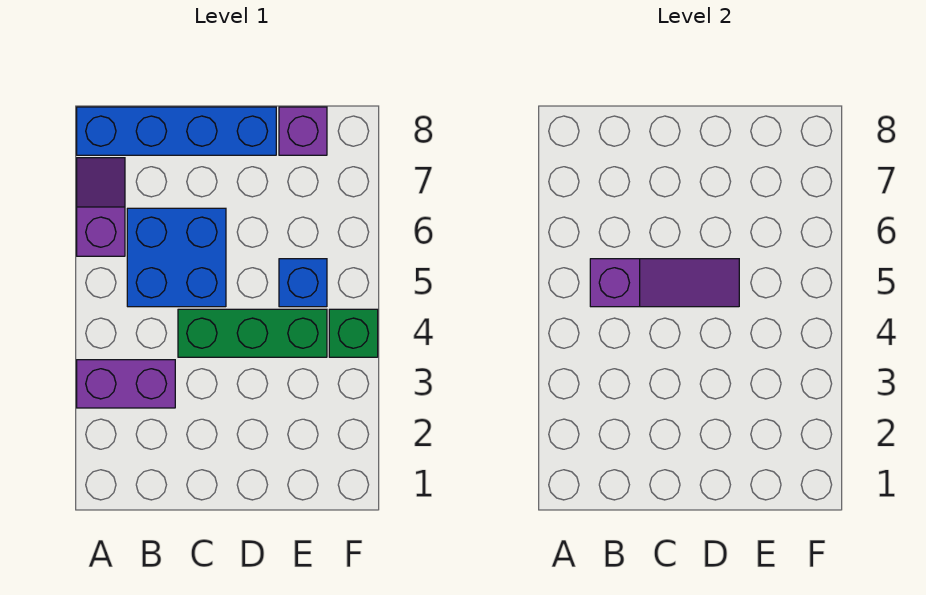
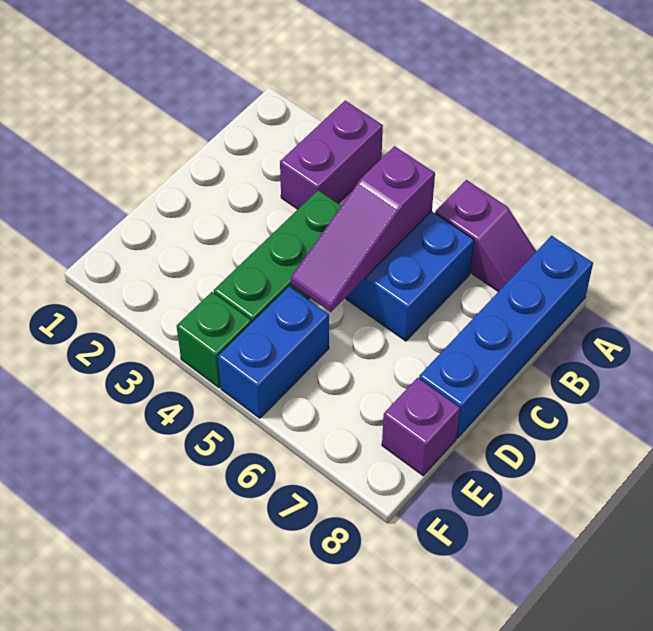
blue 1x1 brick [279,259,327,307] -> blue 1x2 brick [218,286,329,418]

